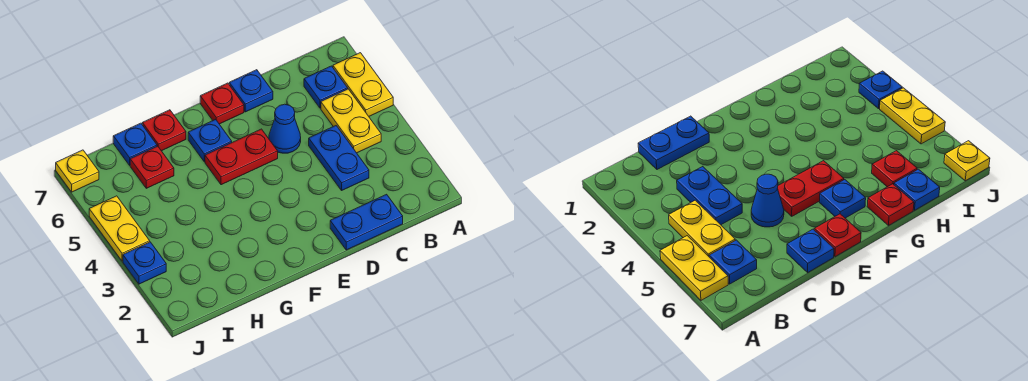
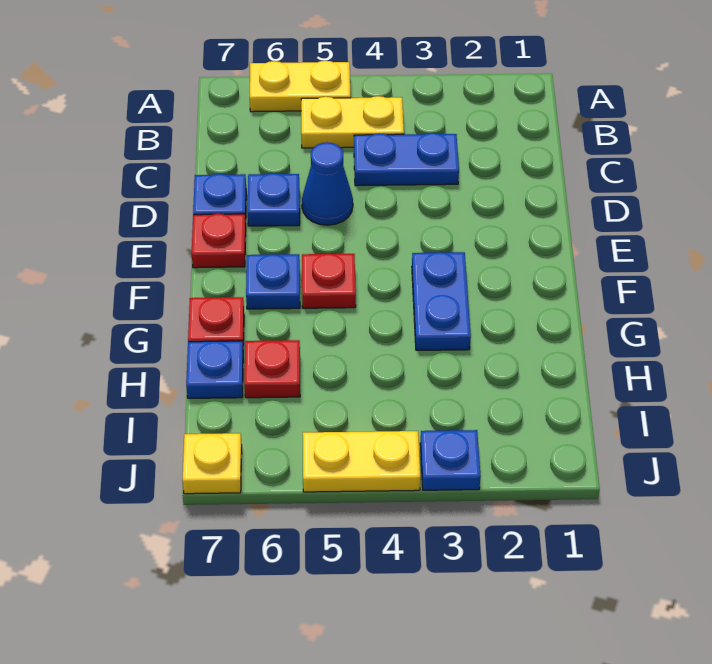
blue 1x1 plate [304,66,348,108] -> blue 1x1 plate moved to [248,173,300,226]
blue 1x2 plate [330,194,403,250] -> blue 1x2 plate moved to [412,252,471,350]
red 1x2 plate [205,129,278,185] -> red 1x1 plate [302,254,356,308]

